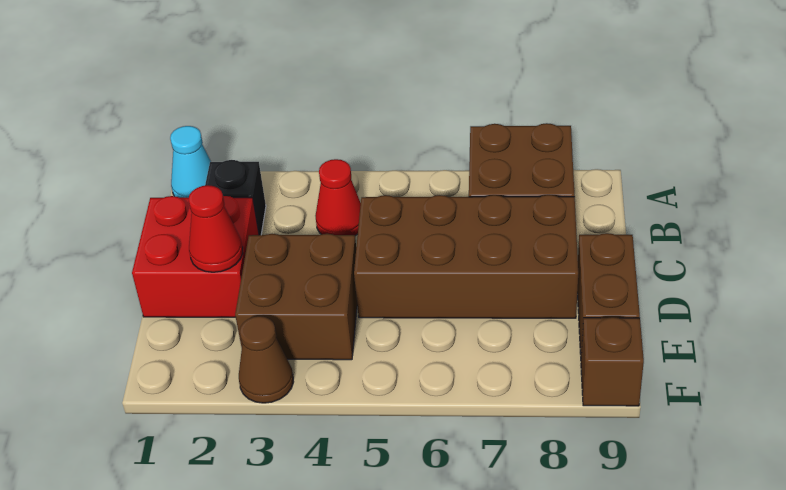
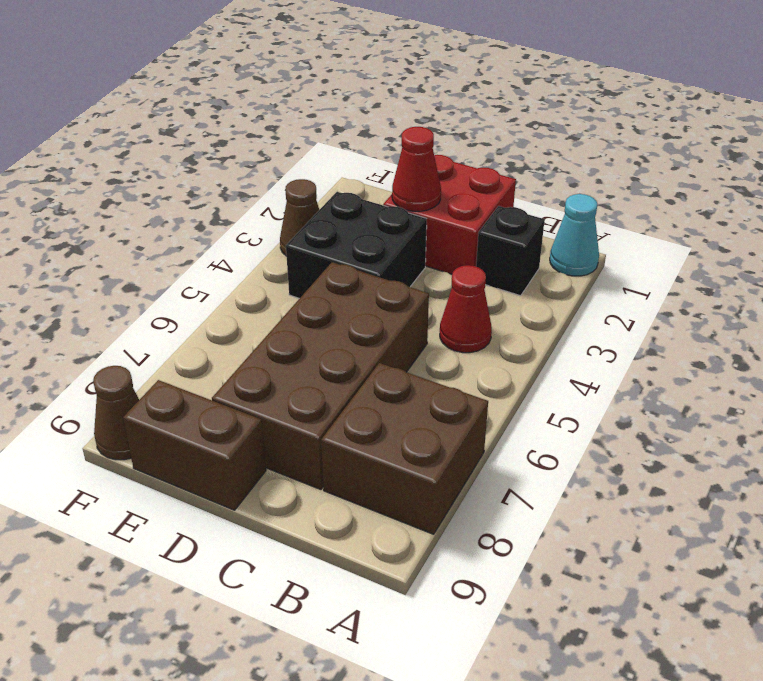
brown 2x2 brick [235,234,357,360] -> black 2x2 brick [286,192,427,299]
brown 1x1 brick [581,317,644,406] -> brown 1x1 cone [93,366,139,460]

